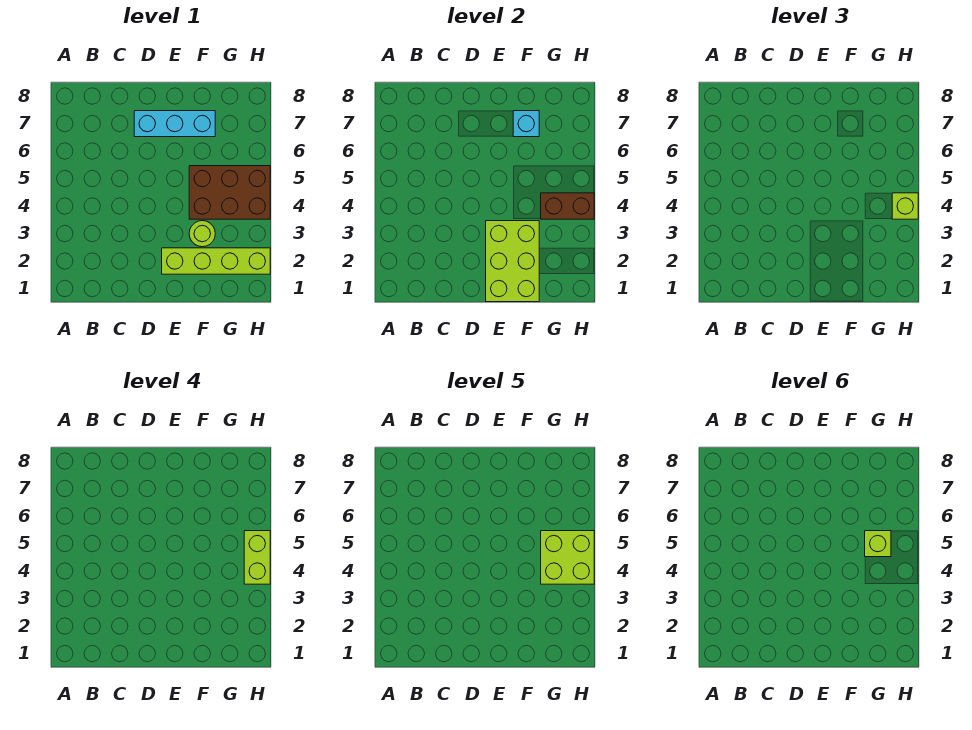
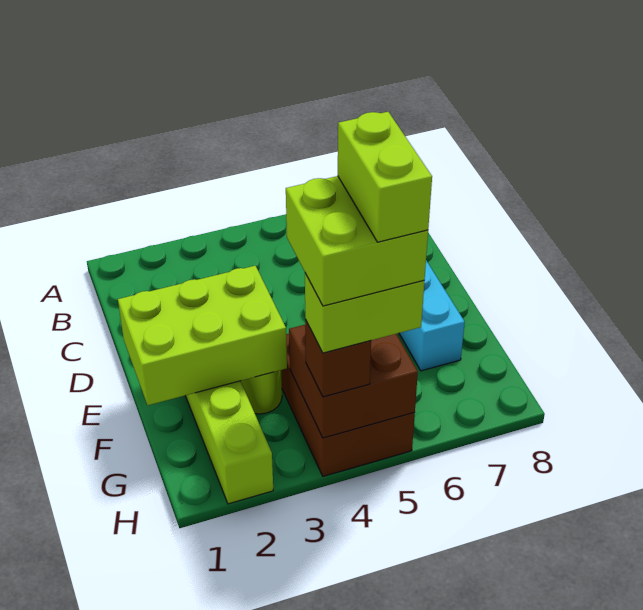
cyan 1x1 brick [513,111,539,137] -> none
brown 1x2 brick [541,193,594,219] -> brown 2x2 brick [289,325,418,438]
lime 1x1 brick [865,531,891,557] -> lime 1x2 brick [338,112,432,242]
lime 1x1 brick [892,193,918,219] -> brown 1x1 brick [305,320,371,397]

